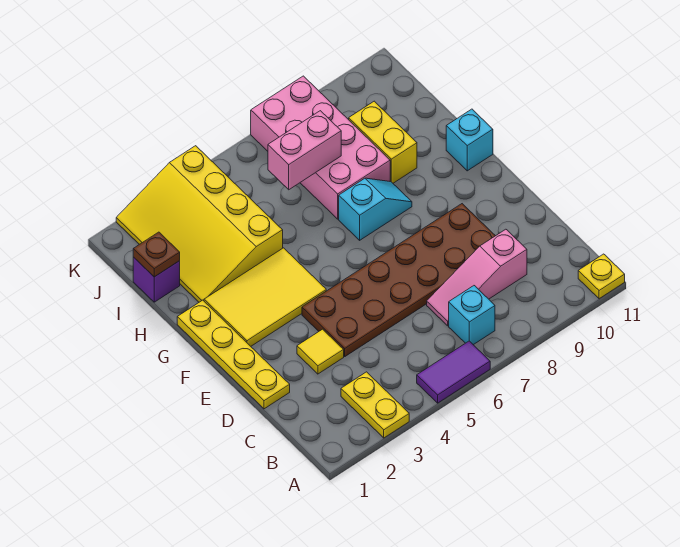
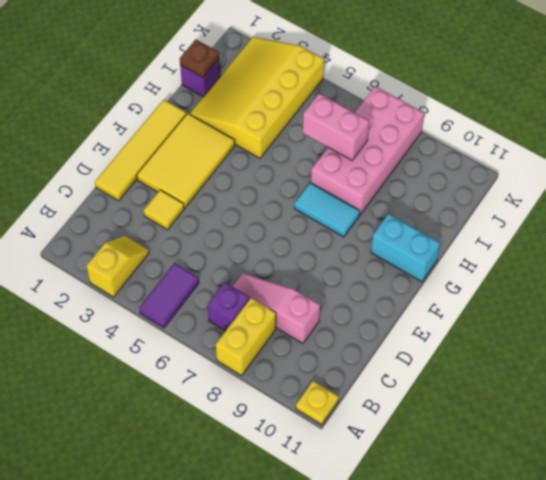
yellow 1x2 plate [341,372,409,438] -> yellow 1x2 slope [87,236,149,297]
purple 1x2 tile [417,341,490,403] -> purple 1x2 tile turned to [139,263,199,328]
cyan 1x1 brick [449,286,495,345] -> purple 1x1 brick [208,282,250,331]
yellow 1x4 plate [177,300,290,409] -> yellow 1x4 tile [95,100,187,201]
brown 2x6 plate [302,204,495,356] -> none
yellow 2x3 tile [204,248,326,346] -> yellow 2x3 tile turned to [137,113,235,208]
cyan 1x2 slope [339,178,412,240] -> cyan 1x2 tile [294,183,360,237]
cyan 1x1 brick [446,109,493,171] -> cyan 1x2 brick [371,214,440,282]
yellow 1x2 brick [349,101,417,183] -> yellow 1x2 brick moved to [216,298,276,375]

